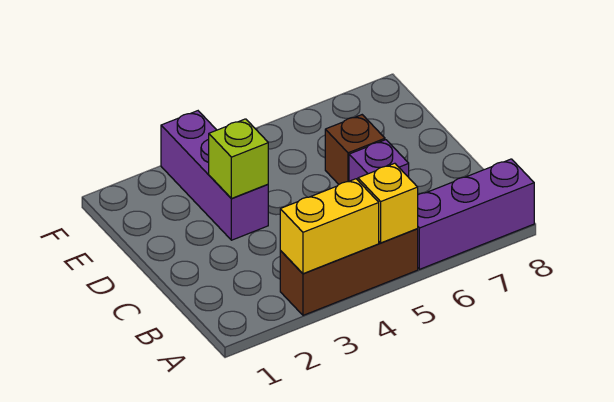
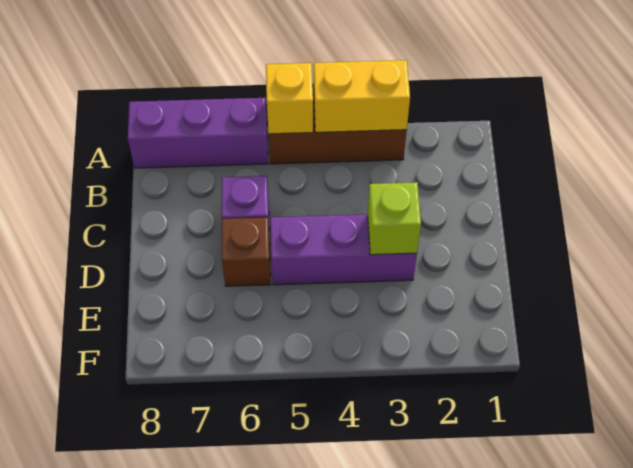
purple 1x3 brick [161,111,268,240] -> purple 1x3 brick turned to [270,214,417,285]

